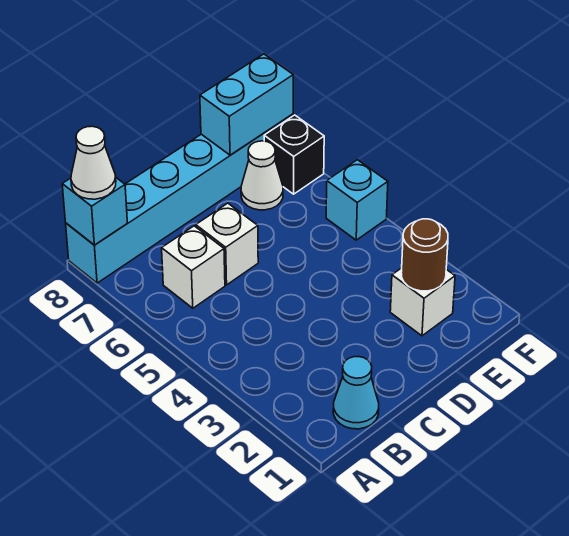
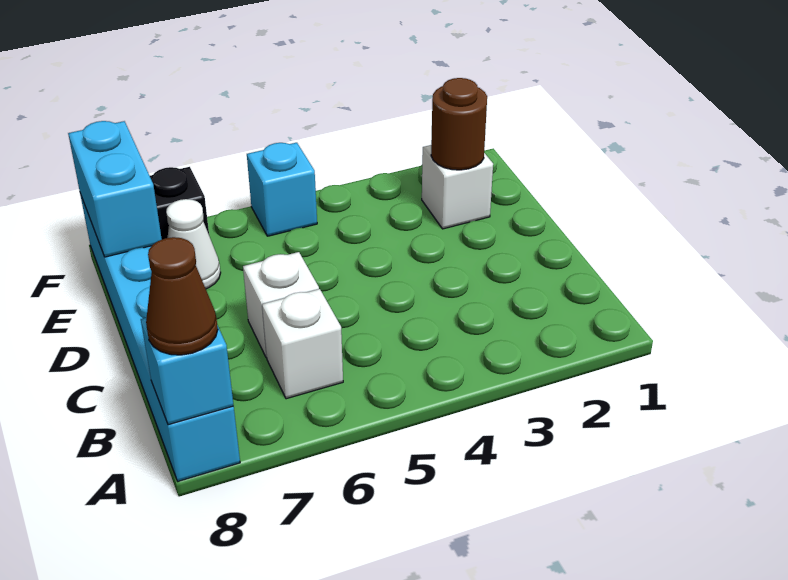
white 1x1 cone [71,126,116,199] -> brown 1x1 cone [146,237,218,355]
cyan 1x1 cone [333,357,379,429] -> none

